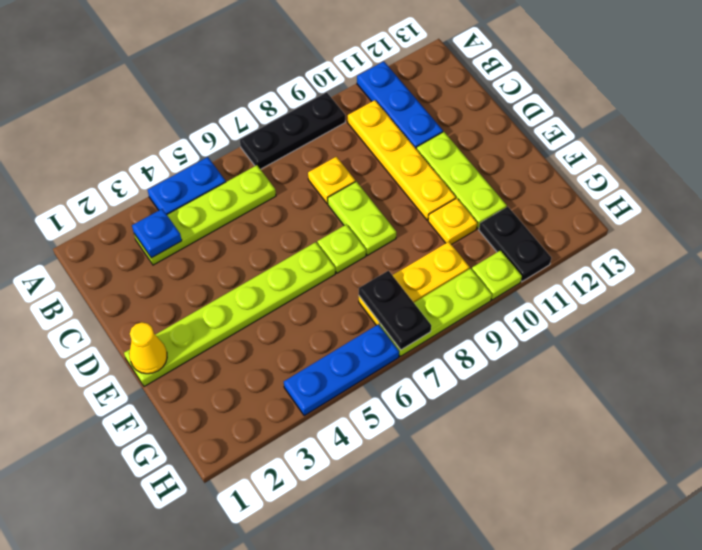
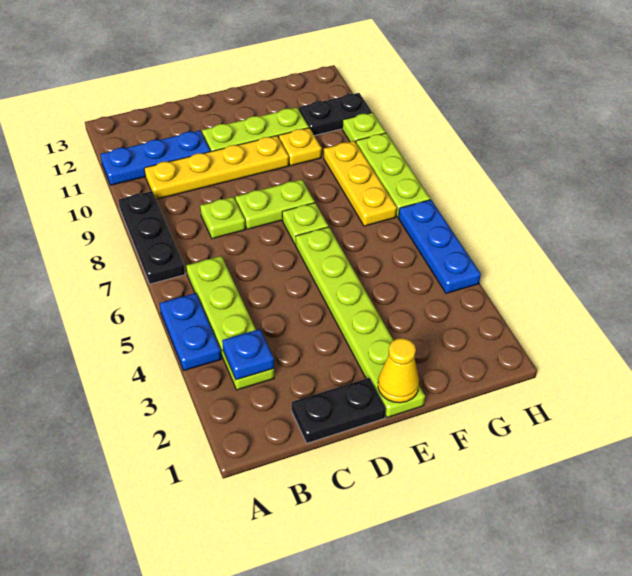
yellow 1x1 plate [308,157,355,204] -> lime 1x1 plate [200,197,245,239]
black 1x2 plate [359,271,431,350] -> black 1x2 plate moved to [292,378,386,443]

